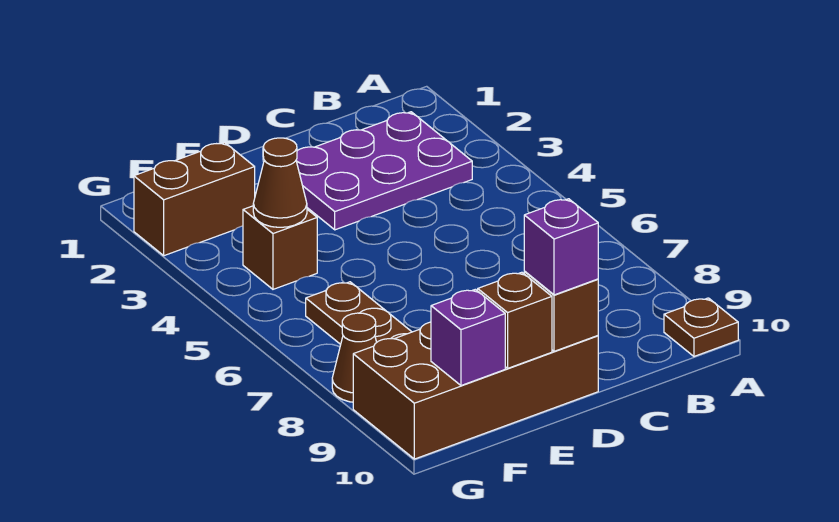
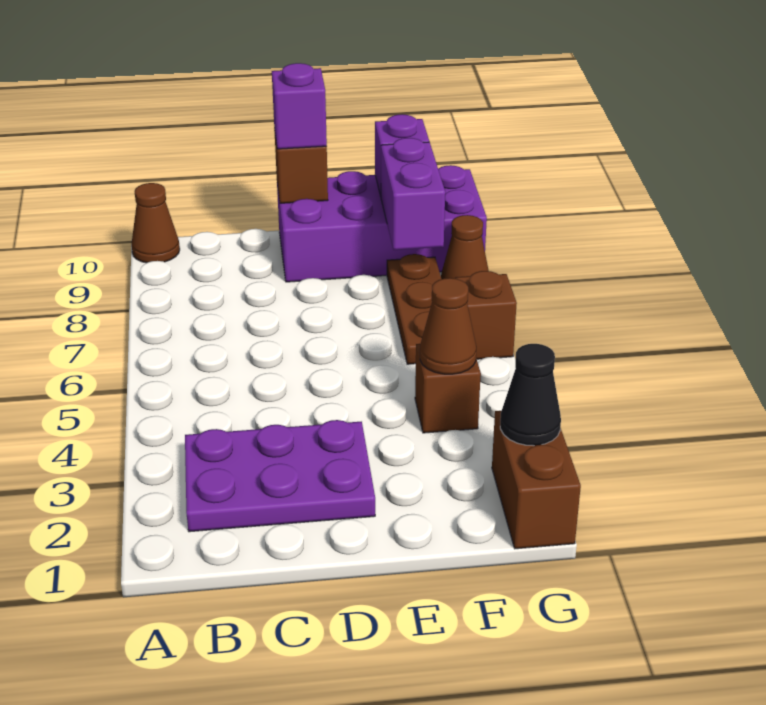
brown 1x1 plate [664,298,738,356] -> brown 1x1 cone [131,183,180,263]
brown 2x4 brick [353,322,598,459] -> purple 2x4 brick [277,165,487,282]
brown 1x1 brick [478,272,552,368] -> brown 1x1 brick moved to [455,271,517,359]
brown 1x2 brick [134,142,255,256] -> brown 1x2 brick turned to [492,411,581,549]
none -> purple 1x2 brick [381,138,445,250]
none -> black 1x1 cone [500,344,561,446]

